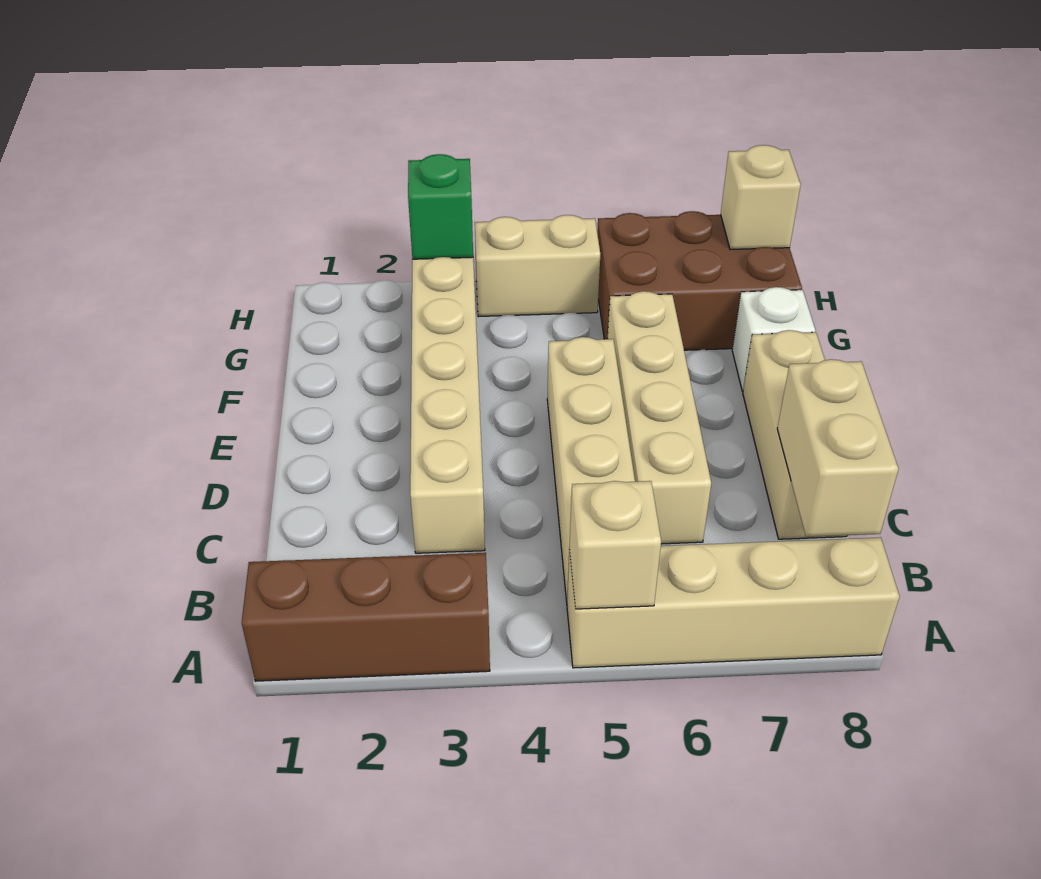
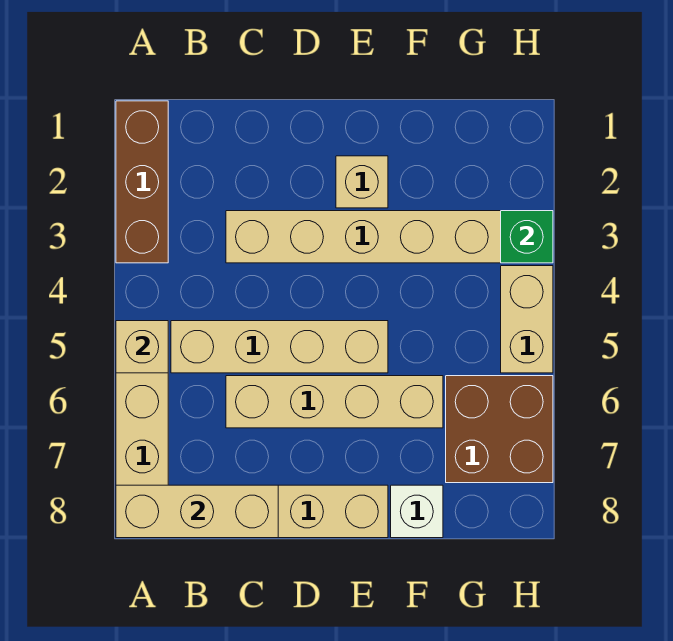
tan 1x2 brick [777,359,899,537] -> tan 1x3 brick [116,485,278,538]
brown 2x3 brick [597,211,802,350] -> brown 2x2 brick [446,376,553,483]
tan 1x1 brick [721,145,801,249] -> tan 1x1 brick moved to [336,156,388,208]

